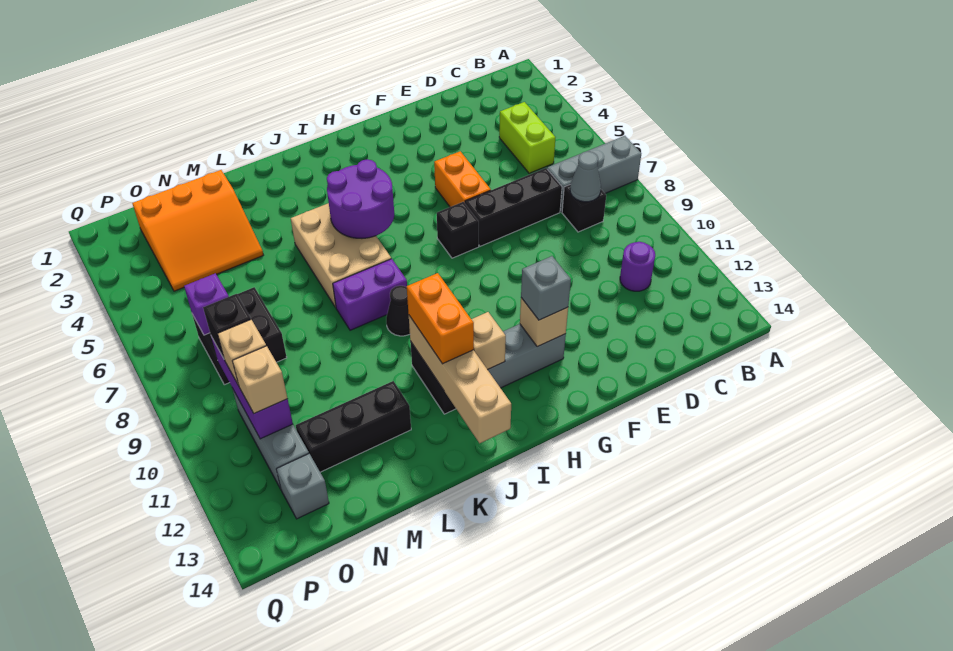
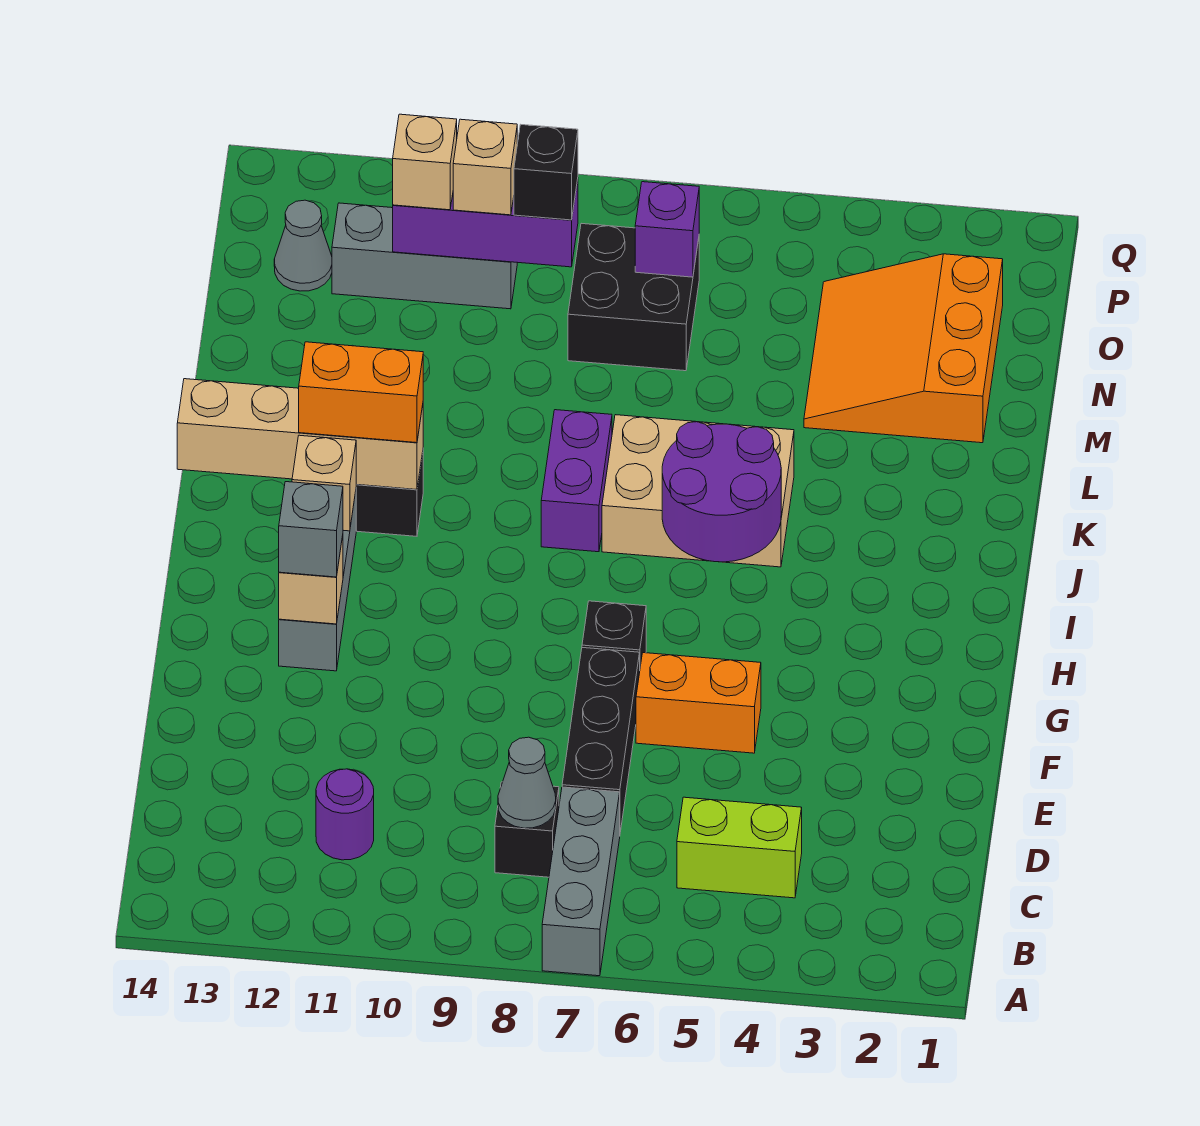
black 1x1 cone [386,286,410,336] -> none
black 1x3 brick [296,381,411,472] -> none
grey 1x1 brick [277,454,329,519] -> grey 1x1 cone [274,200,332,291]

